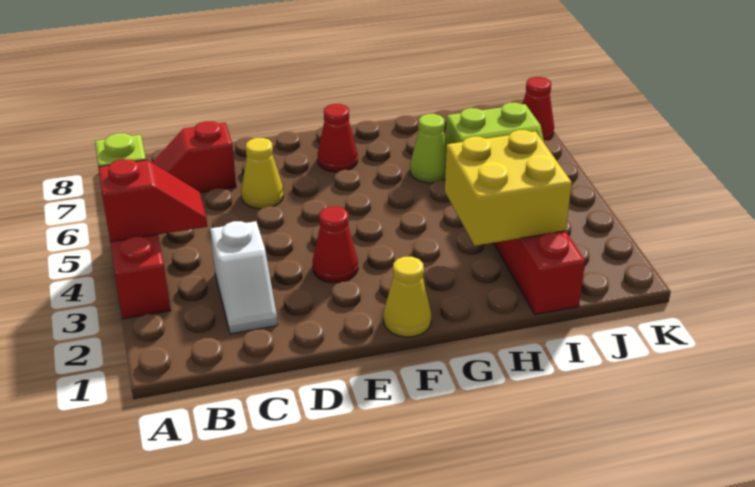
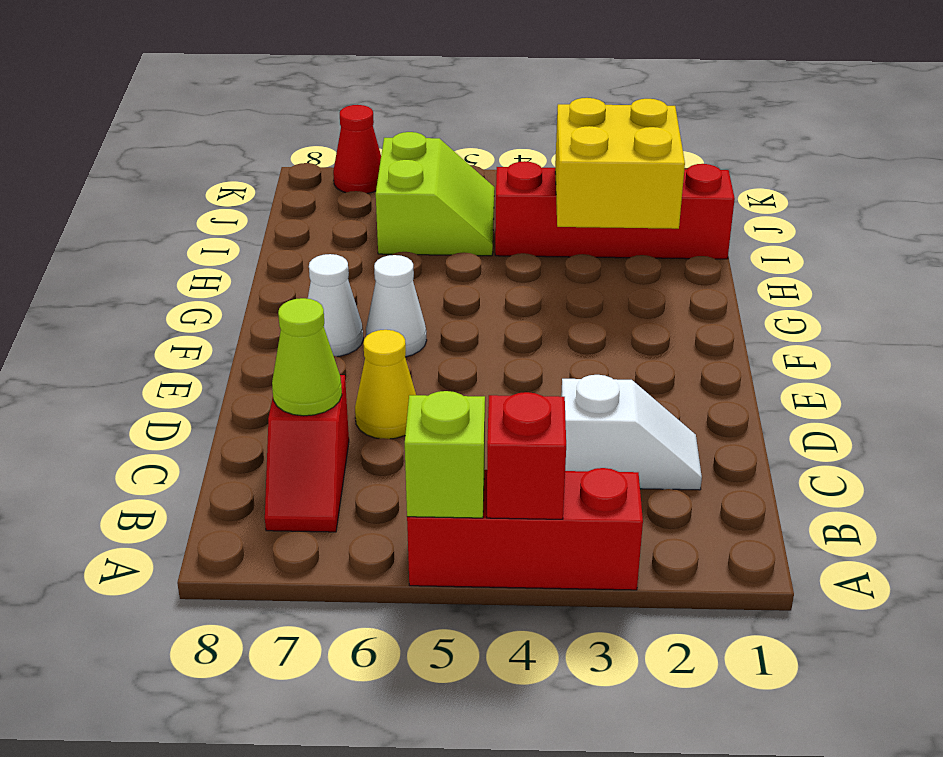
red 1x1 cone [313,207,358,283] -> none
yellow 1x1 cone [383,257,431,337] -> none
none -> white 1x1 cone [366,255,427,357]
red 1x1 cone [318,104,358,172] -> white 1x1 cone [308,254,363,357]
lime 1x1 cone [410,114,447,183] -> lime 1x1 cone moved to [272,298,342,416]

